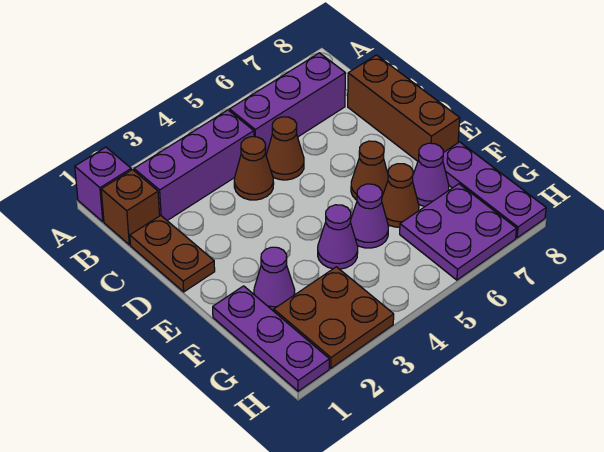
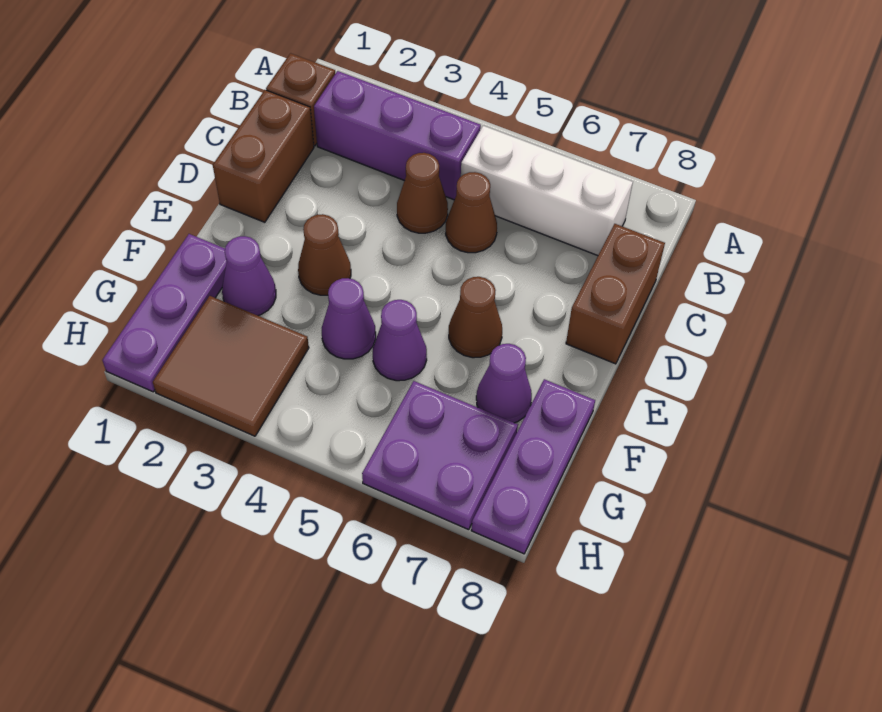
purple 1x1 brick [75,147,131,222] -> none
purple 1x3 brick [229,53,345,154] -> white 1x3 brick [461,126,633,256]
brown 1x2 plate [130,215,215,292] -> brown 1x2 brick [213,90,314,222]
brown 1x3 brick [348,55,460,161] -> brown 1x2 brick [566,224,665,364]
brown 1x1 cone [382,164,419,227] -> brown 1x1 cone moved to [298,214,351,295]
brown 2x2 plate [274,267,394,368] -> brown 2x2 tile [153,296,309,436]

